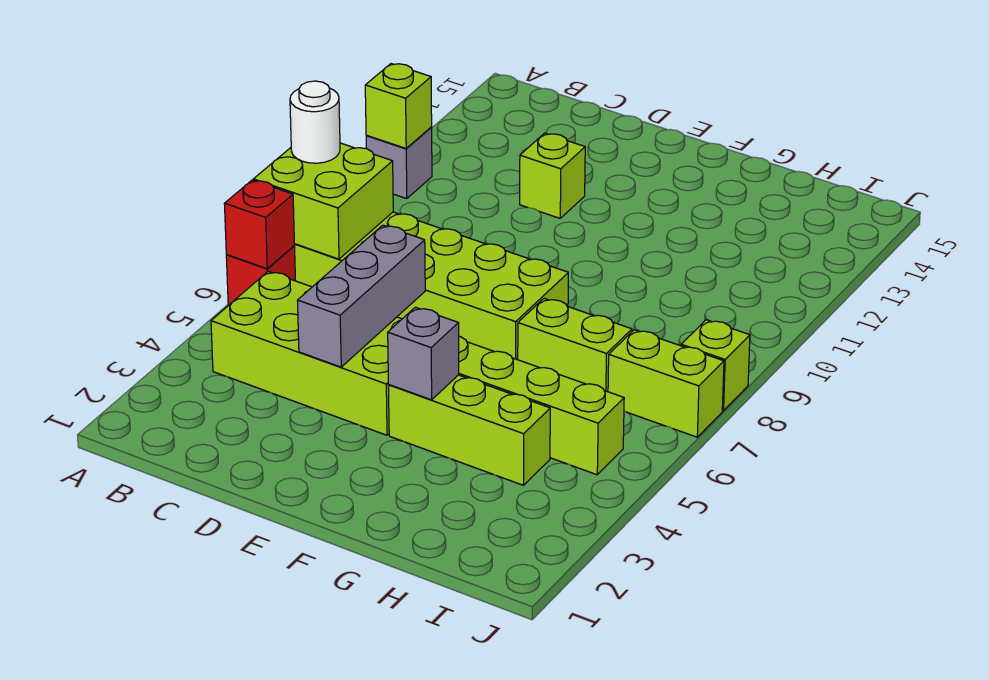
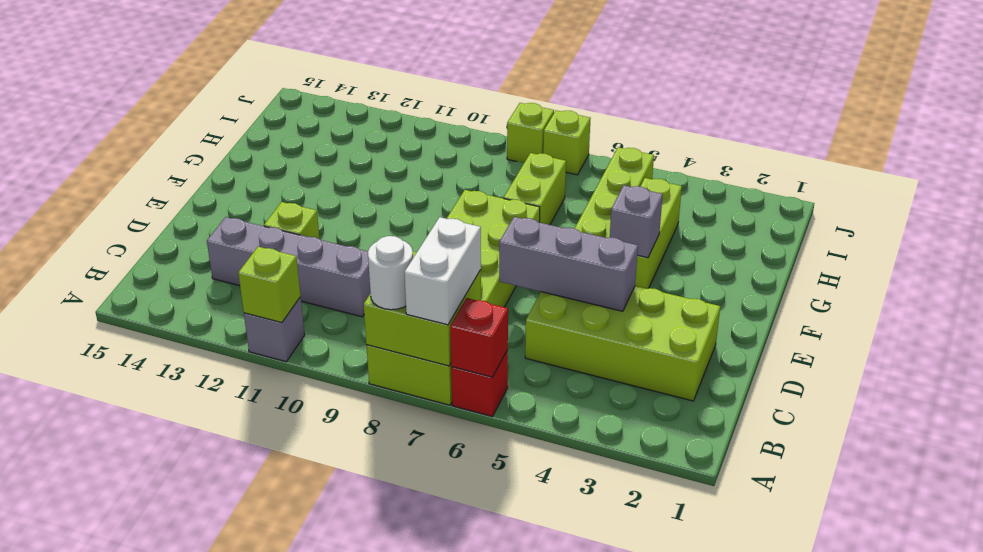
none -> white 1x2 brick [404,217,481,325]
lime 2x4 brick [211,271,402,435] -> lime 2x4 brick turned to [525,286,720,401]
none -> grey 1x4 brick [207,217,371,317]
lime 1x2 brick [608,330,724,437] -> lime 1x1 brick [543,110,591,175]

